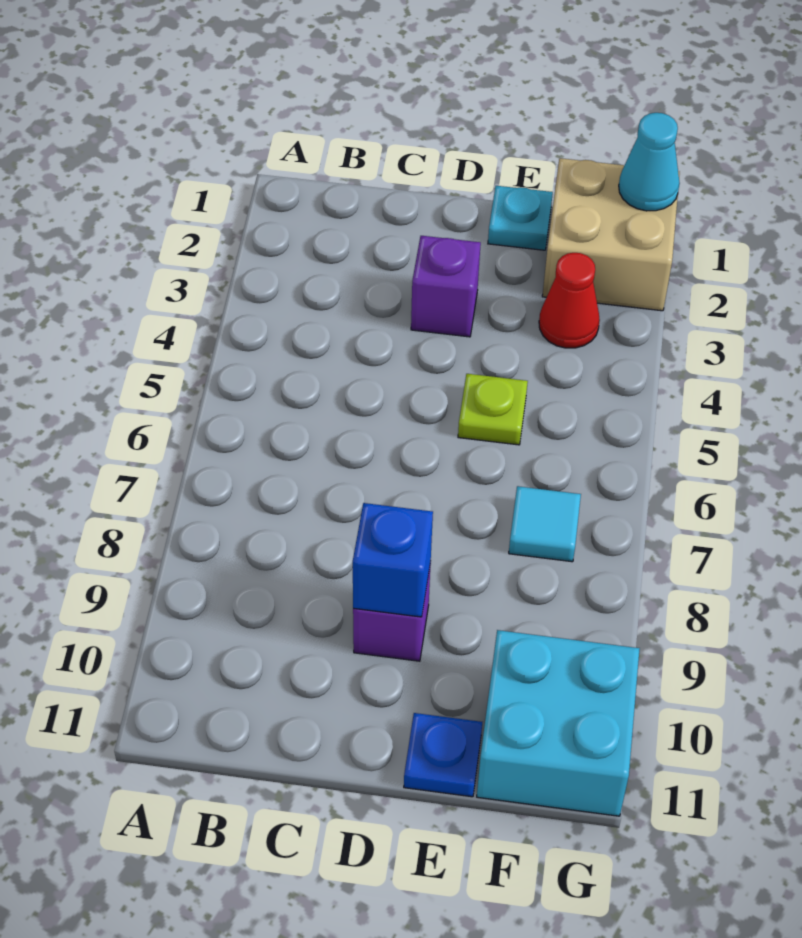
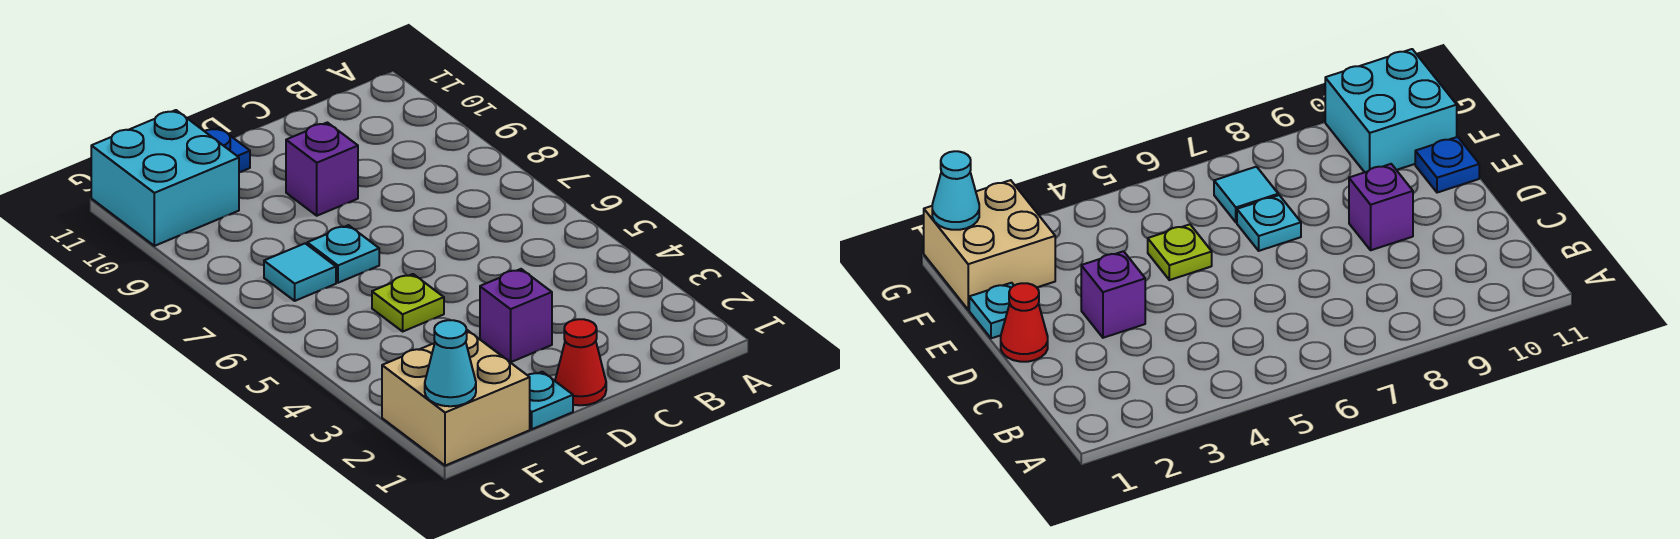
blue 1x1 brick [353,503,433,617] -> none
none -> cyan 1x1 plate [307,225,379,283]
red 1x1 cone [539,253,600,348] -> red 1x1 cone moved to [555,319,606,405]

